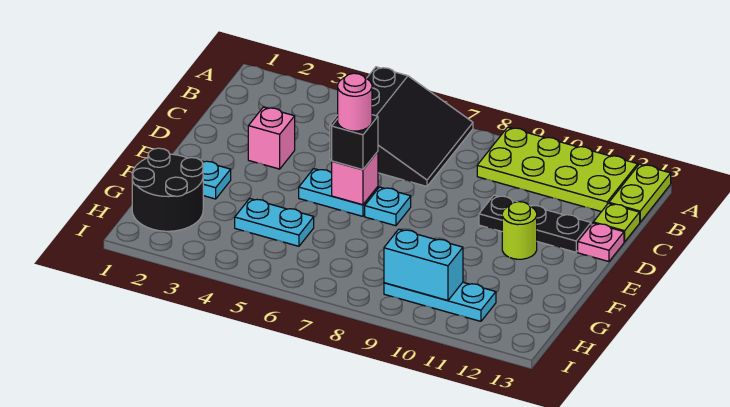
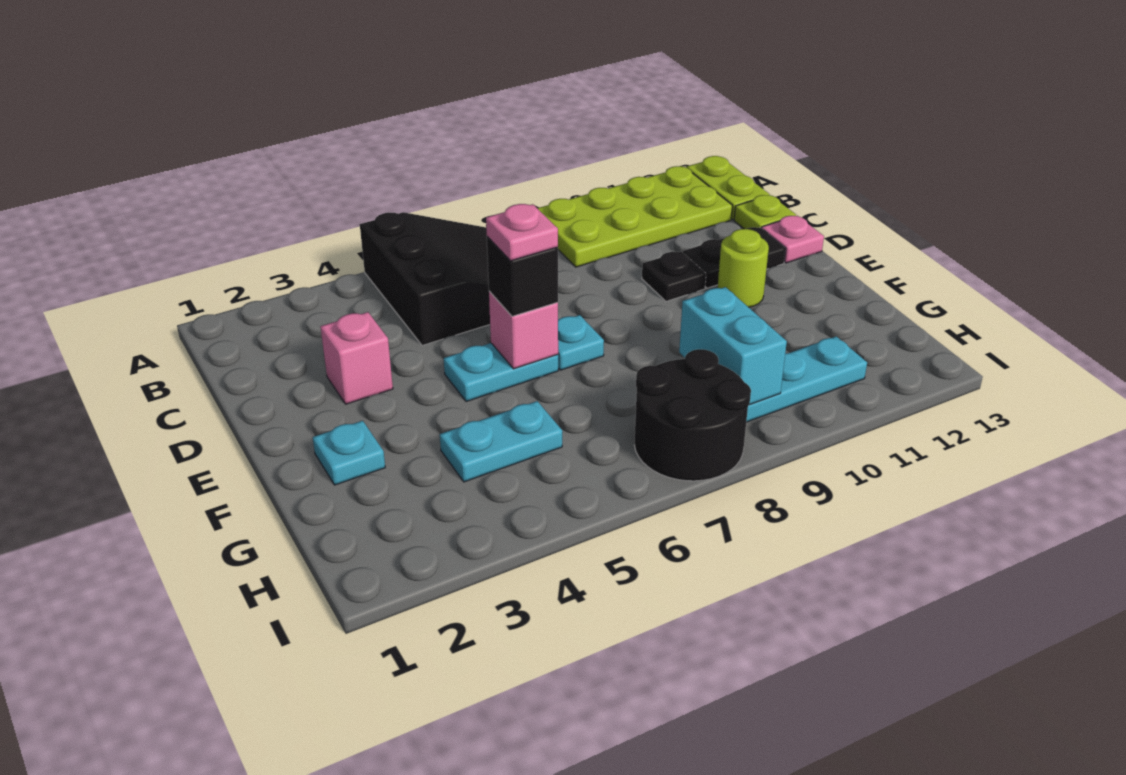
pink 1x1 round brick [338,73,372,131] -> pink 1x1 plate [486,204,558,261]
black 2x2 round brick [132,148,203,231] -> black 2x2 round brick moved to [635,349,751,481]
cyan 1x2 brick [384,229,463,301] -> cyan 1x2 brick turned to [679,287,787,405]

